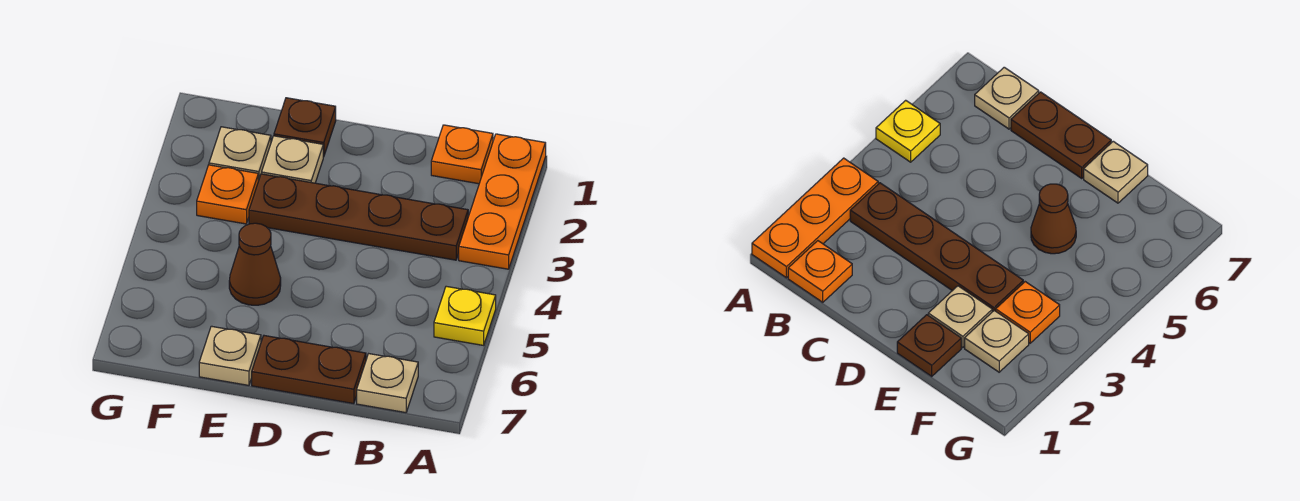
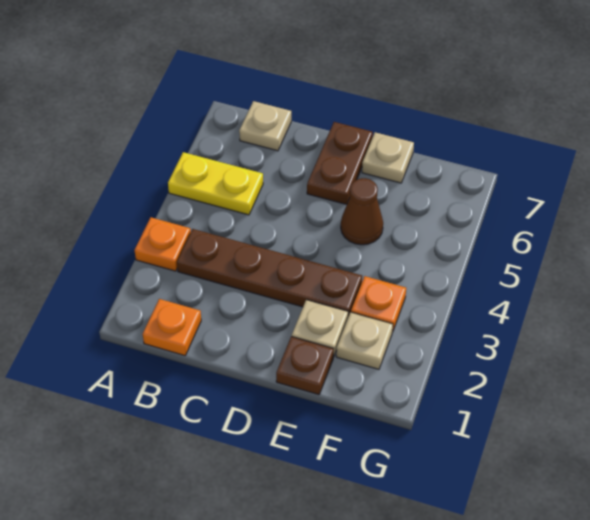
orange 1x3 plate [459,134,546,269] -> orange 1x1 plate [135,217,191,271]
yellow 1x1 plate [434,286,496,345] -> yellow 1x2 plate [168,152,263,215]
brown 1x2 plate [252,336,366,404] -> brown 1x2 plate turned to [307,122,373,204]

